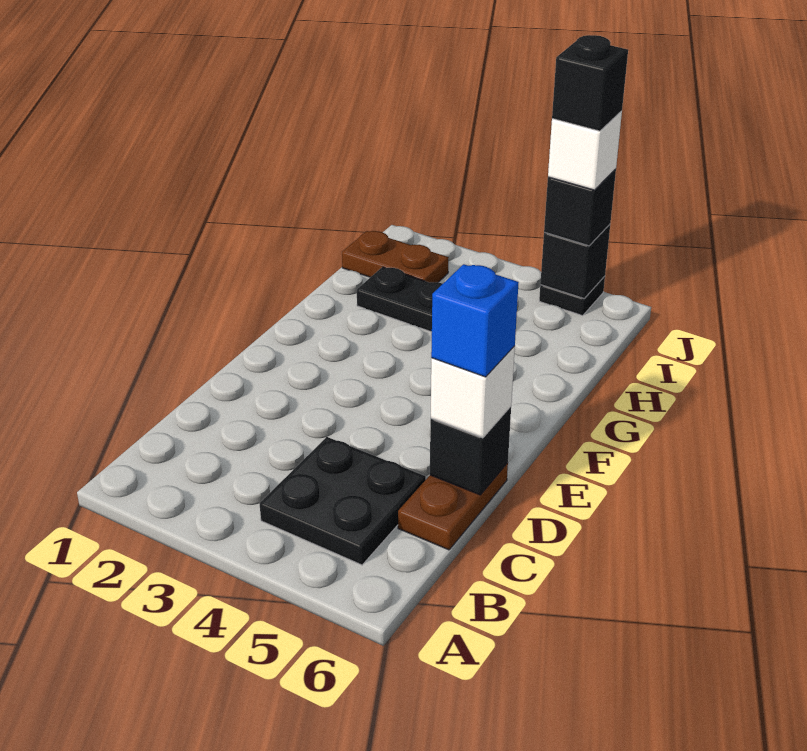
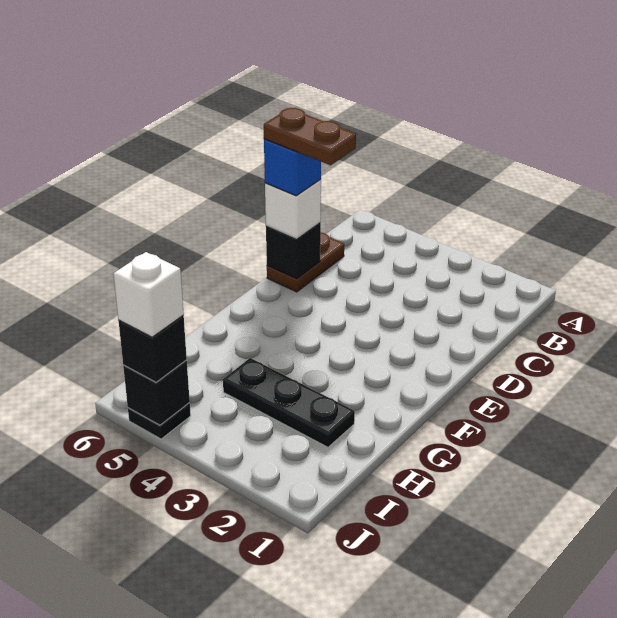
black 2x2 plate [259,437,426,565] -> none
brown 1x2 plate [342,231,449,283] -> brown 1x2 plate moved to [264,108,356,165]
black 1x1 brick [552,35,628,131] -> none

